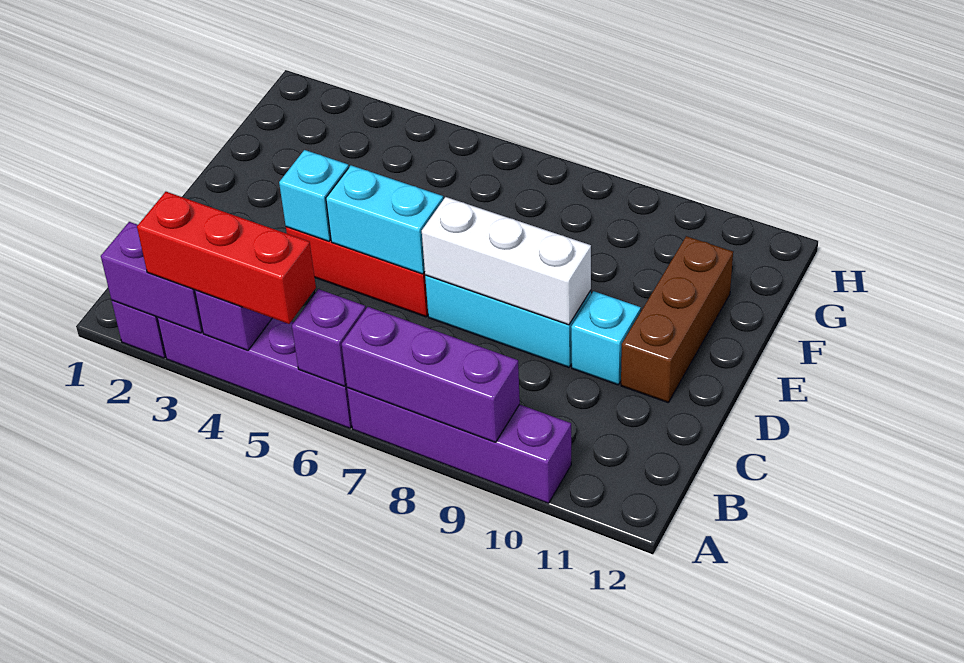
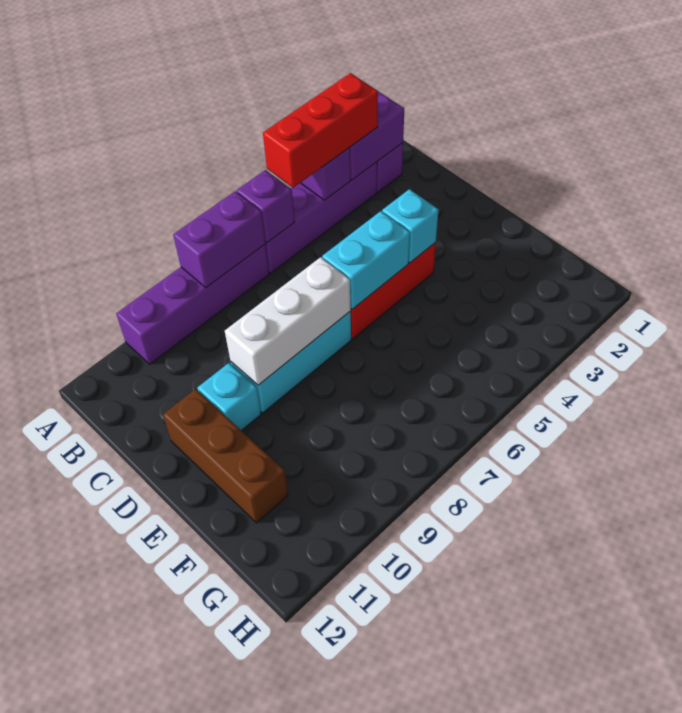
purple 1x3 brick [342,307,520,442] -> purple 1x2 brick [173,191,265,288]

